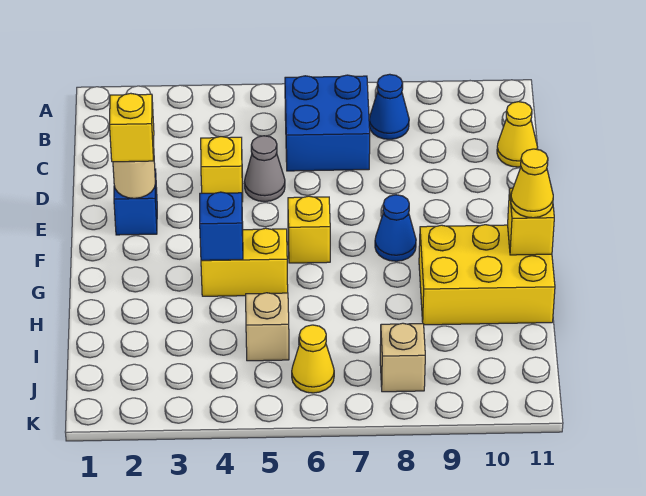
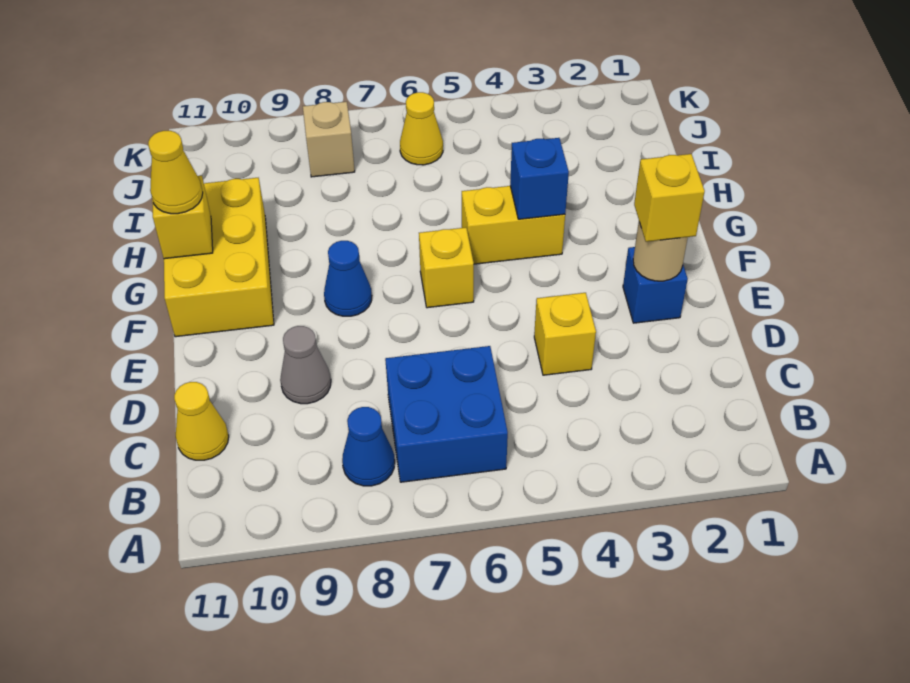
grey 1x1 cone [244,136,285,202] -> grey 1x1 cone moved to [280,326,331,404]
yellow 2x3 brick [419,225,555,325] -> yellow 2x3 brick turned to [164,178,274,337]
tan 1x1 brick [246,293,289,361] -> none

